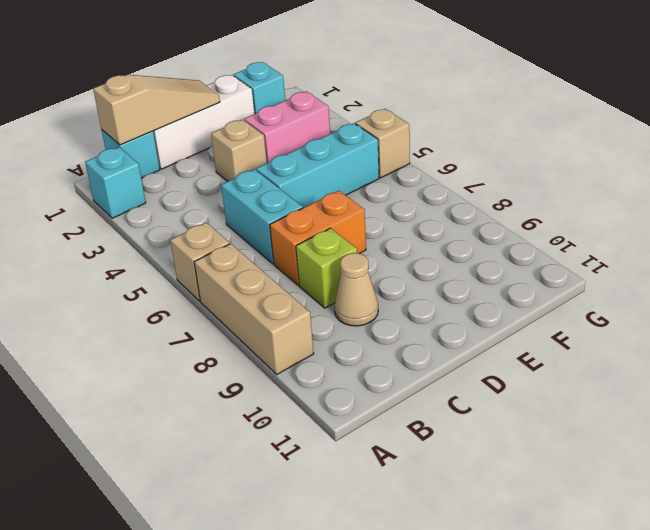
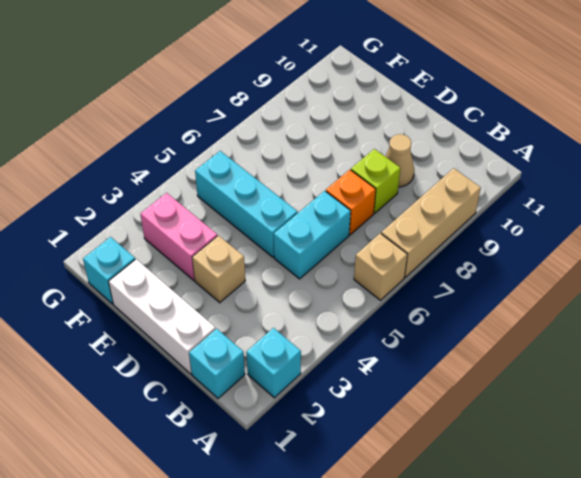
tan 1x3 slope [93,75,220,145] -> none
orange 1x2 brick [270,191,366,286] -> orange 1x1 brick [326,170,376,235]
tan 1x1 brick [355,109,410,178] -> none

